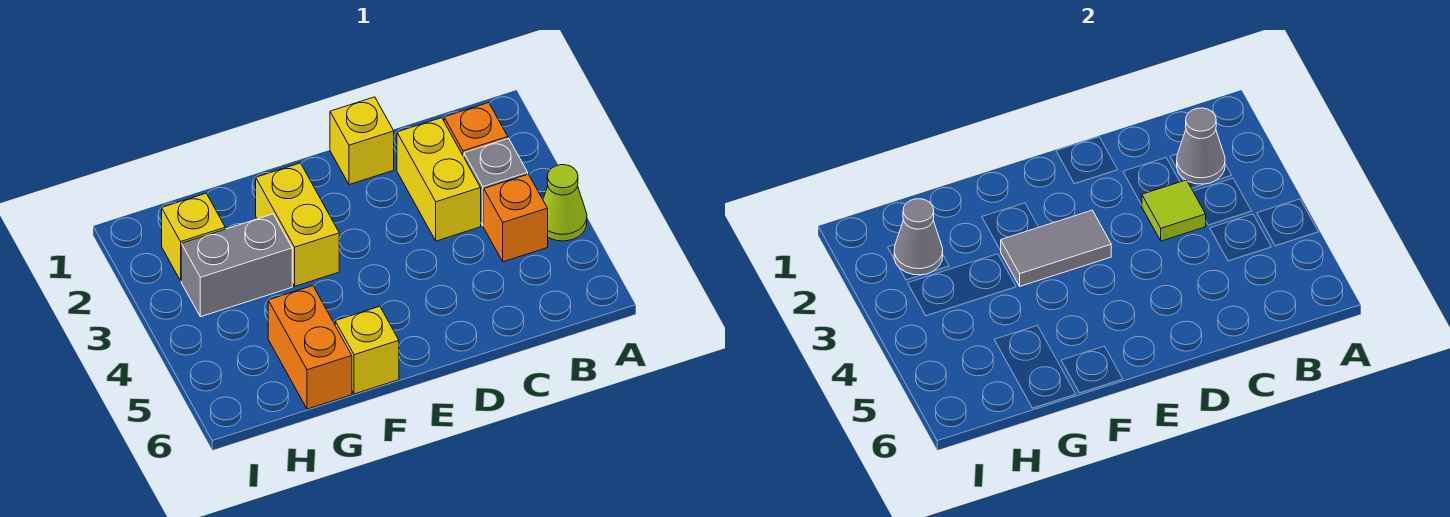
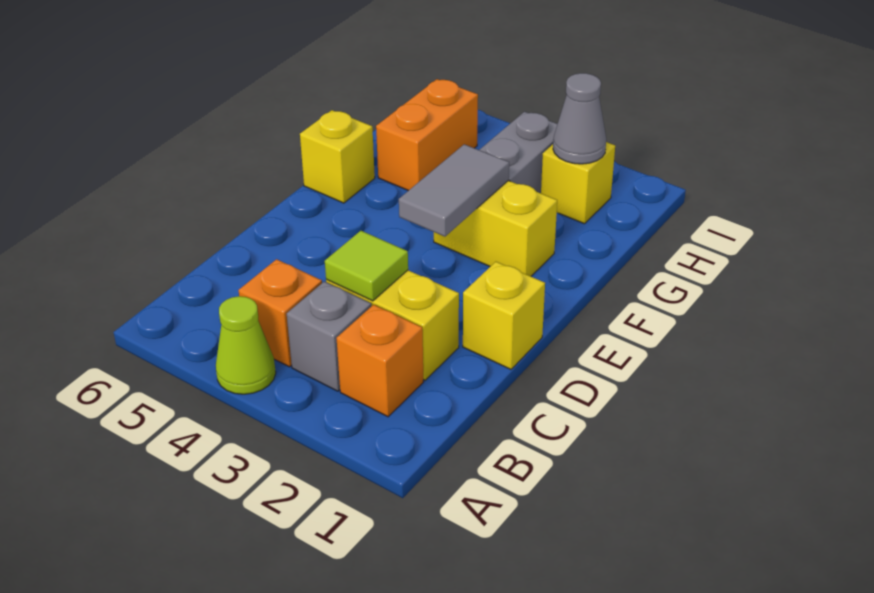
grey 1x1 cone [1177,108,1225,184] -> none
orange 1x2 brick [268,286,352,409] -> orange 1x2 brick turned to [376,79,478,191]

